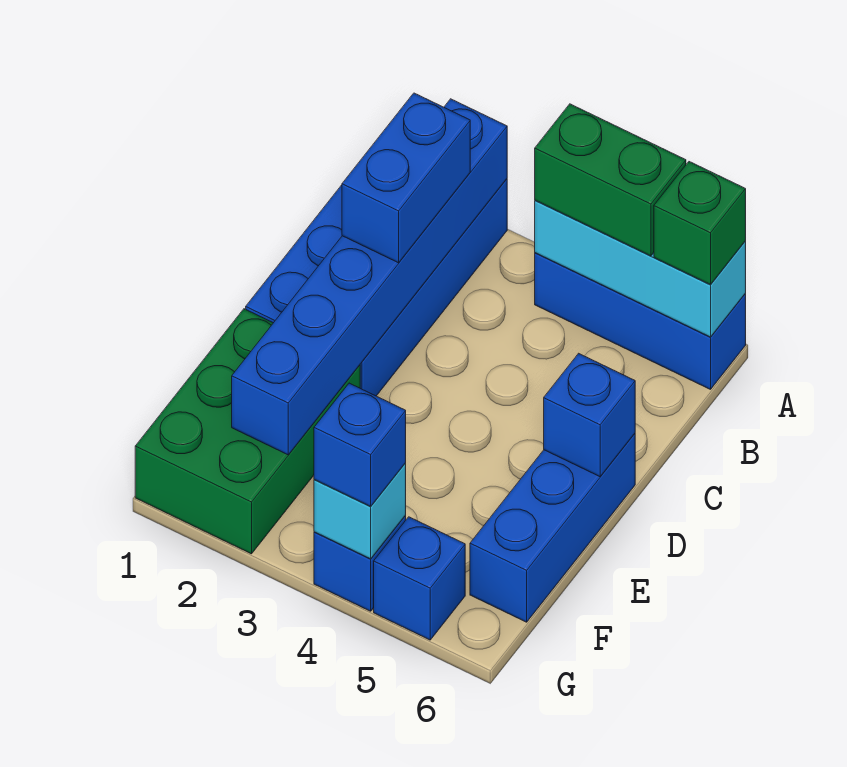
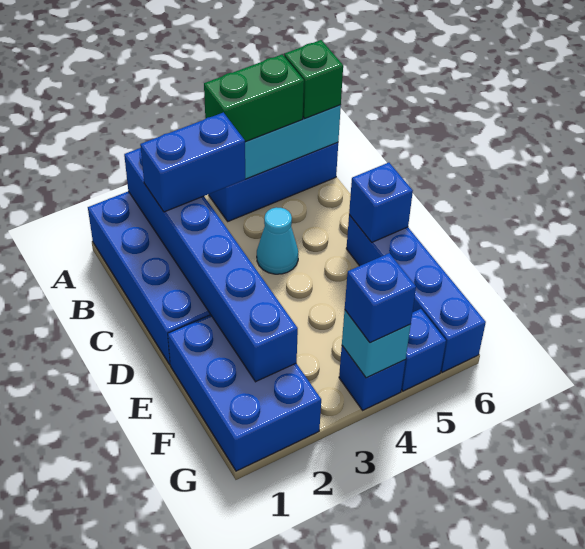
blue 1x2 brick [342,93,470,263] -> blue 1x2 brick turned to [140,112,245,212]
none -> cyan 1x1 cone [257,207,298,274]
blue 1x3 brick [470,434,635,622] -> blue 1x4 brick [346,215,486,372]
green 2x3 brick [135,309,360,554] -> blue 2x3 brick [168,315,321,471]

